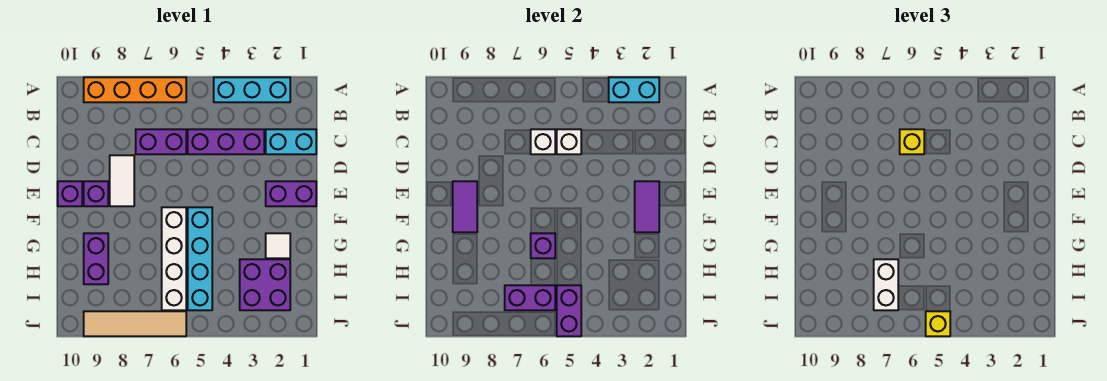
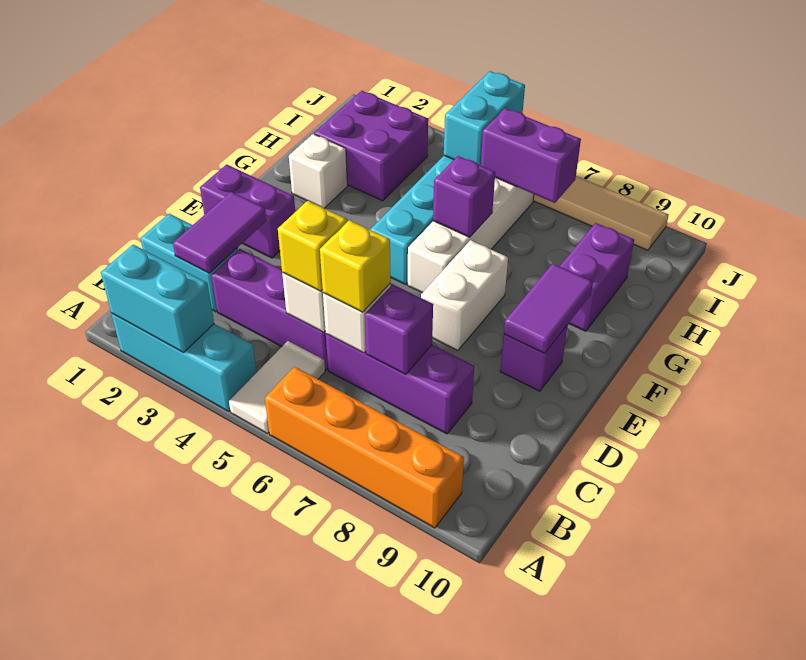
purple 1x2 brick [136,129,186,154] -> purple 1x3 brick [326,334,474,434]
white 1x2 tile [110,155,134,206] -> white 1x2 tile moved to [229,341,325,433]
purple 1x2 tile [635,181,659,232] -> purple 1x2 tile moved to [173,192,266,273]
purple 1x1 brick [58,181,82,206] -> purple 1x1 brick moved to [365,284,433,374]
white 1x1 tile [266,233,290,258] -> white 1x1 brick [289,134,347,208]
white 1x2 brick [874,259,898,310] -> white 1x2 brick moved to [421,240,508,350]
purple 1x2 brick [557,285,581,336] -> cyan 1x2 brick [444,71,525,165]
yellow 1x1 brick [926,311,950,336] -> yellow 1x1 brick moved to [278,201,347,291]

